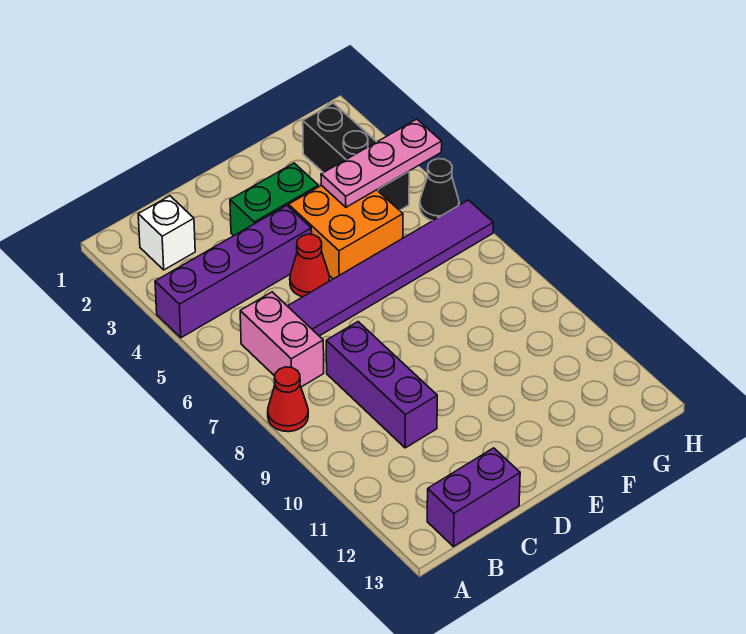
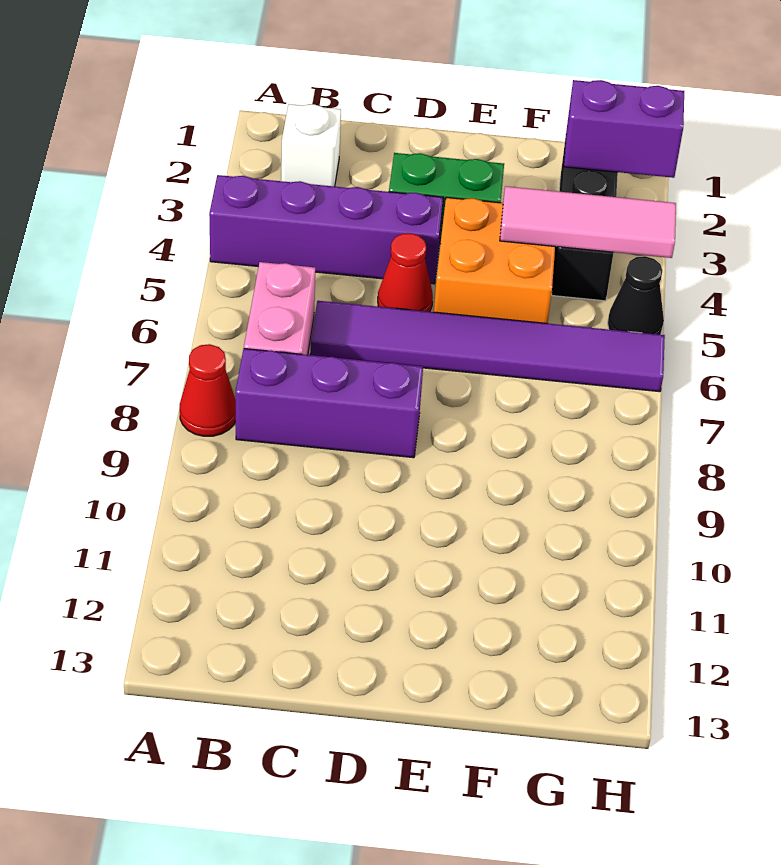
purple 1x2 brick [427,448,520,547] -> purple 1x2 brick moved to [564,80,684,178]
purple 1x3 brick [326,322,437,448] -> purple 1x3 brick turned to [236,349,423,458]
pink 1x3 plate [321,119,442,207] -> pink 1x3 tile [500,186,676,258]

